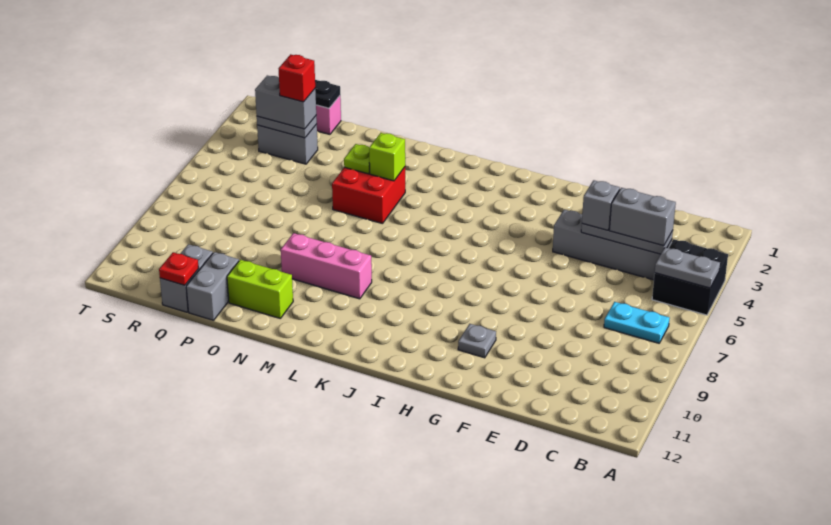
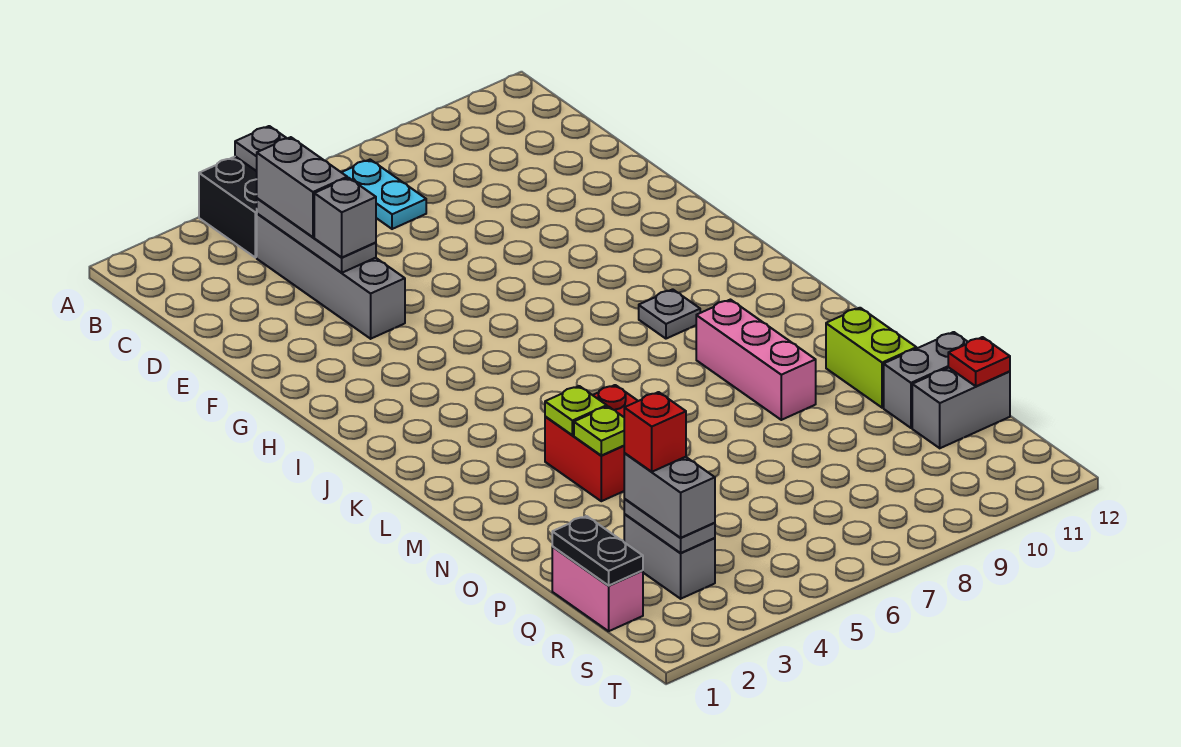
grey 1x1 plate [458,324,496,358] -> grey 1x1 plate moved to [639,289,700,339]
lime 1x1 brick [369,133,405,181] -> lime 1x1 plate [545,386,607,435]

